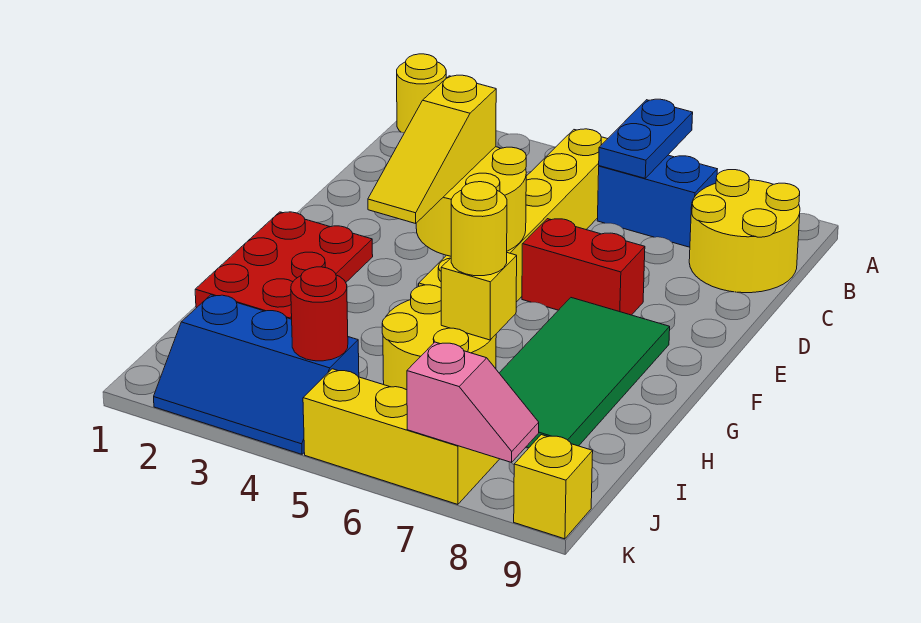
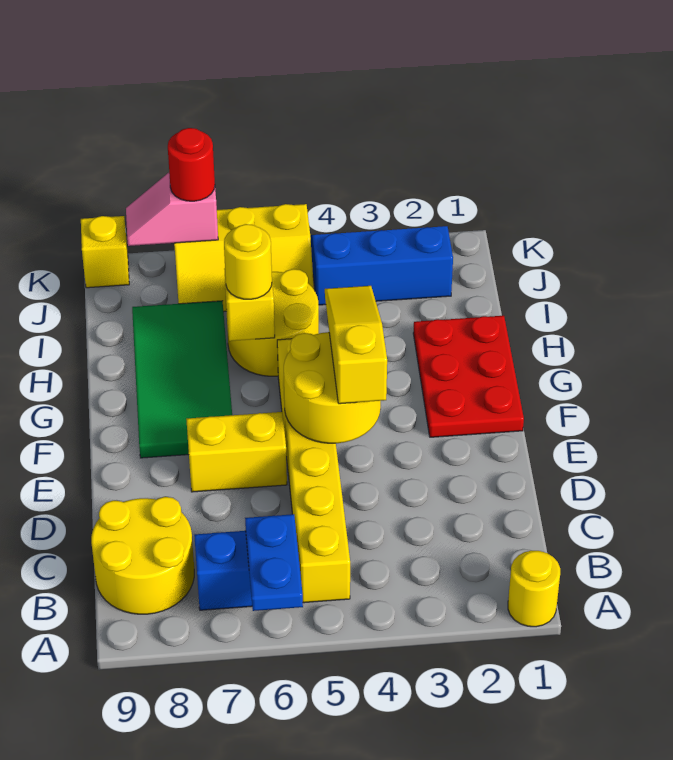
red 1x2 brick [522,219,645,315] -> yellow 1x2 brick [186,412,287,492]
red 1x1 round brick [291,267,348,361] -> red 1x1 round brick moved to [168,128,215,201]

